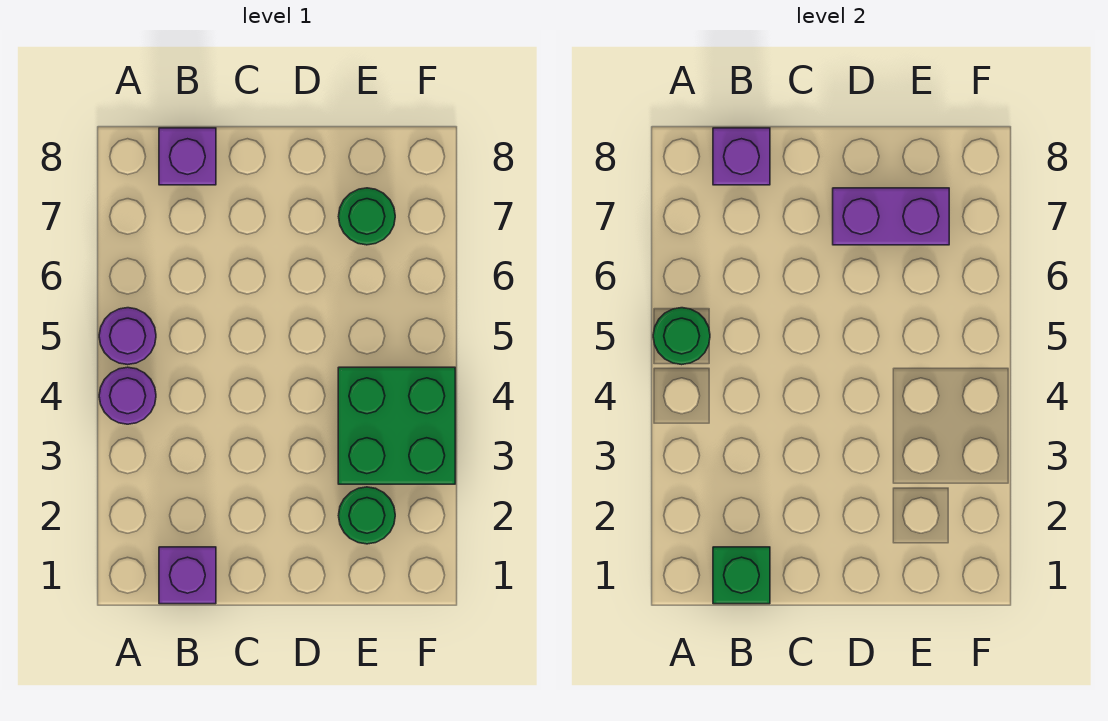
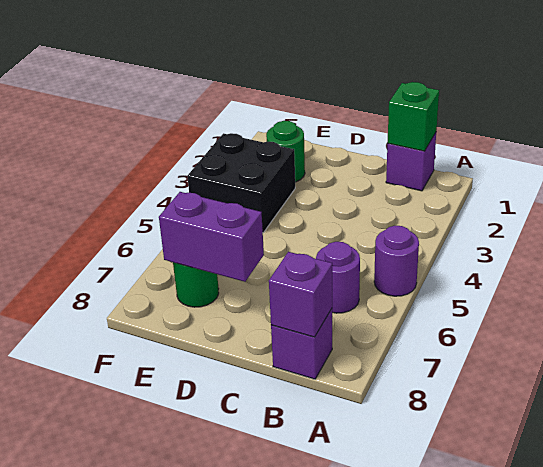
purple 1x1 round brick [99,367,156,424] -> purple 1x1 round brick moved to [316,242,360,313]
green 1x1 round brick [653,308,710,365] -> none
green 2x2 brick [338,367,455,484] -> black 2x2 brick [187,133,295,233]

